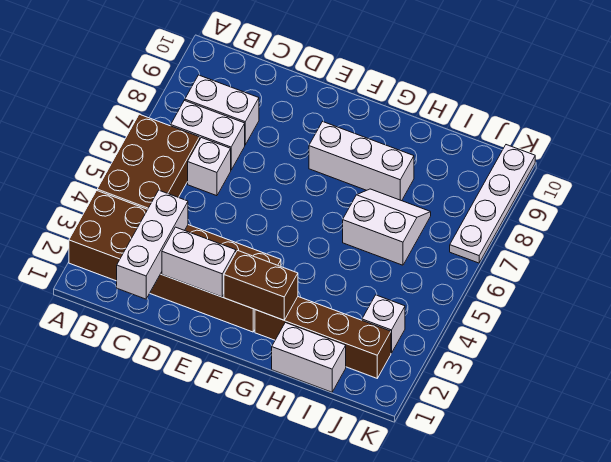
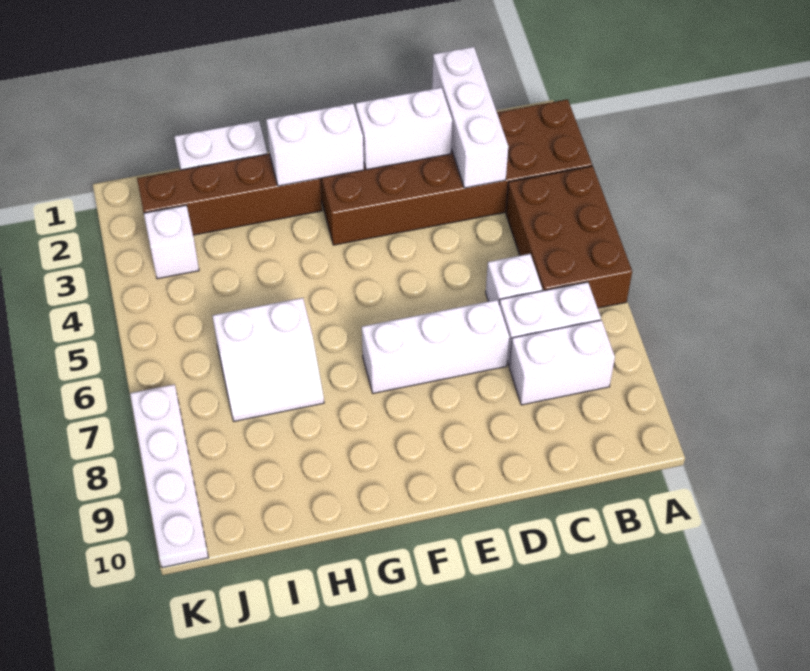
brown 1x2 brick [224,251,298,320] -> white 1x2 brick [266,103,364,186]
white 1x3 brick [309,122,414,201] -> white 1x3 brick moved to [362,300,509,393]

